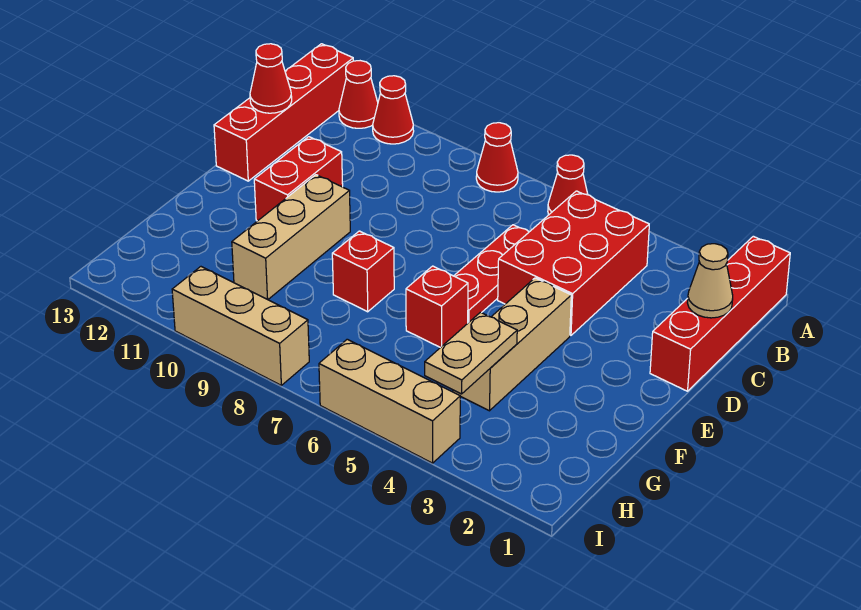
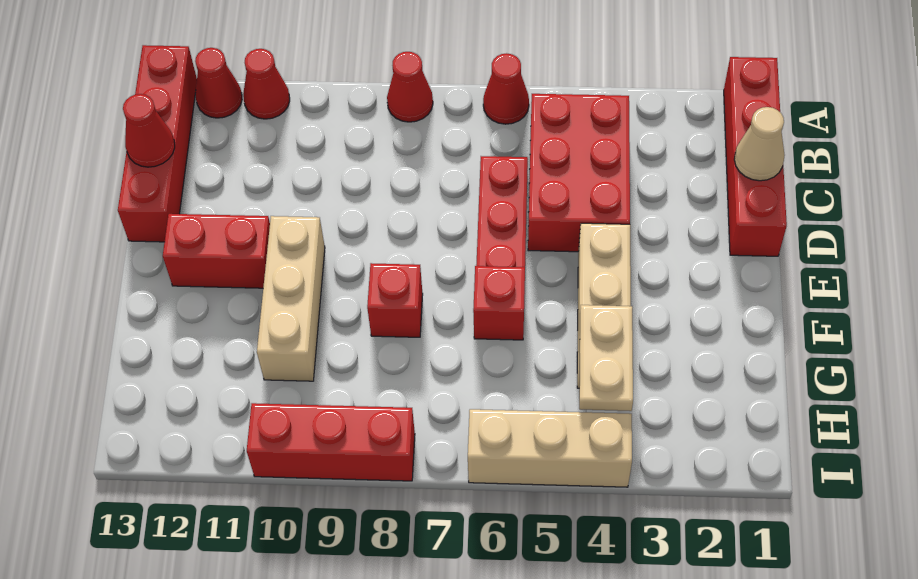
red 1x2 brick [254,137,343,221] -> red 1x2 brick turned to [163,214,270,288]
tan 1x3 brick [172,267,309,385] -> red 1x3 brick [247,403,415,481]

